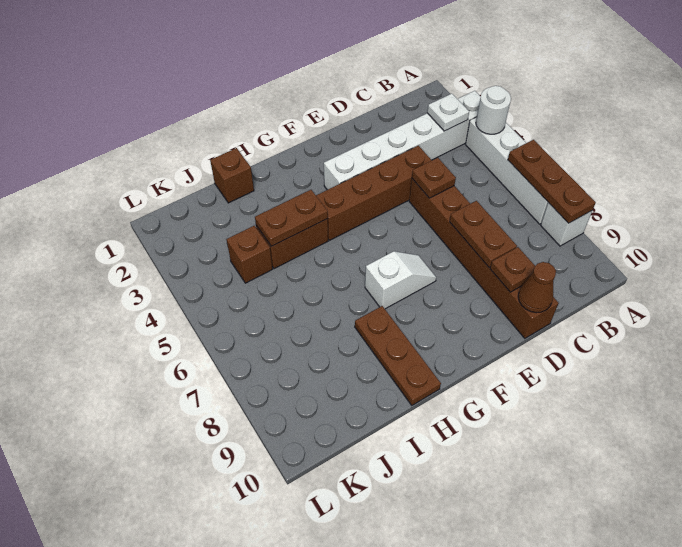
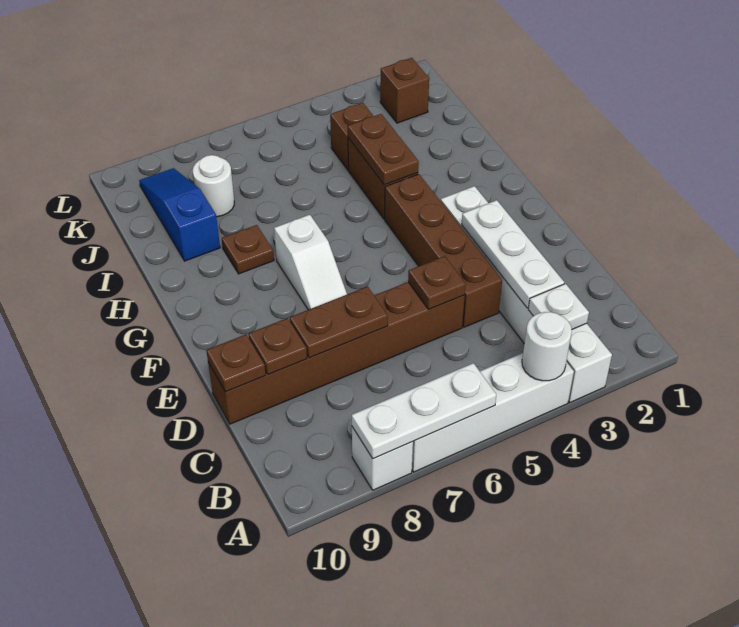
brown 1x3 plate [508,140,596,223] -> white 1x3 plate [352,363,496,459]
none -> white 1x3 plate [462,200,564,308]
brown 1x1 cone [518,262,556,313] -> brown 1x1 plate [206,335,266,392]
brown 1x3 plate [355,306,441,405] -> brown 1x1 plate [222,225,274,274]
brown 1x1 brick [210,148,254,203] -> brown 1x1 brick moved to [380,58,429,123]
none -> blue 1x3 slope [139,168,220,261]
none -> white 1x1 round brick [193,155,234,217]

